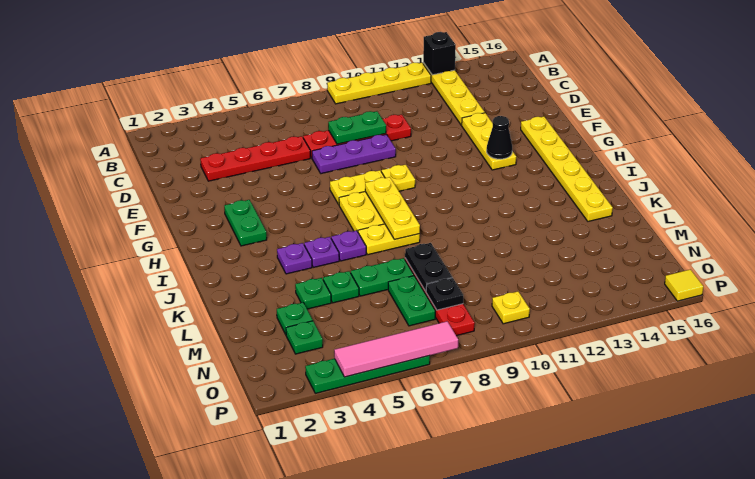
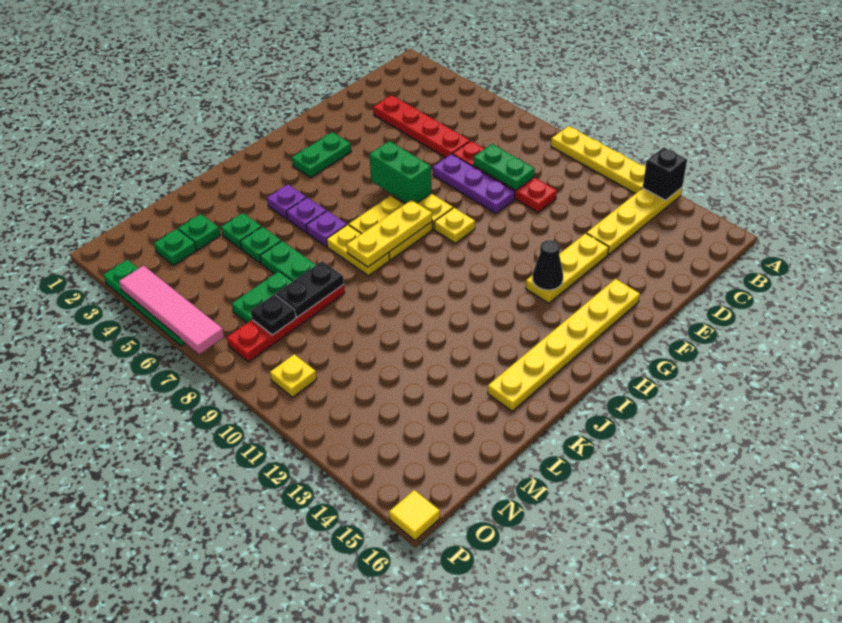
none -> green 1x2 brick [369,141,431,203]

